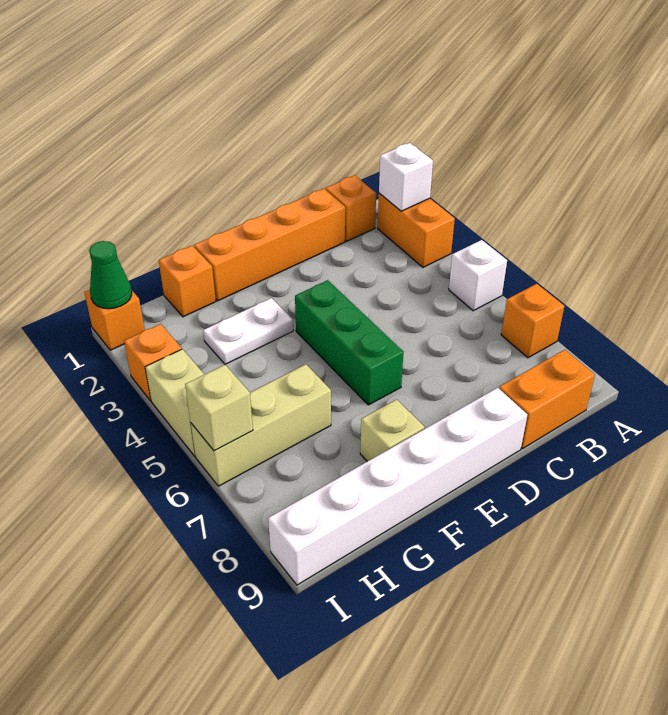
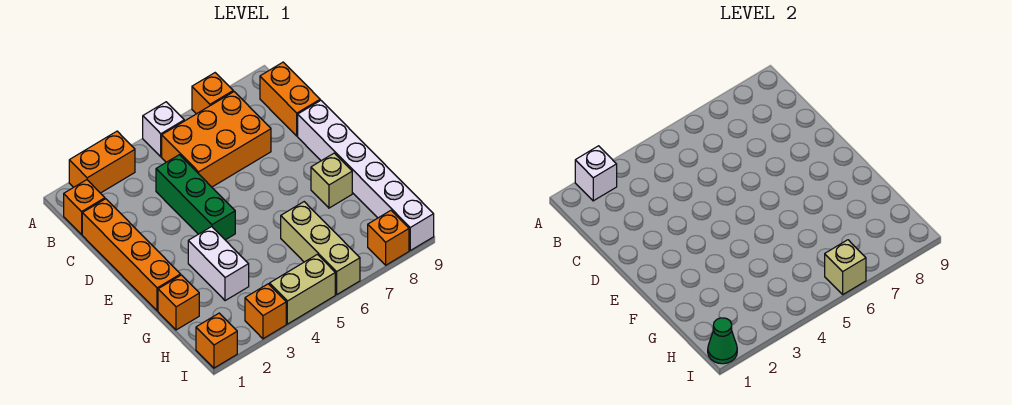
none -> orange 2x3 brick [162,92,271,187]
green 1x3 brick [295,280,403,405] -> green 1x3 brick turned to [156,155,235,240]
white 1x2 plate [203,298,293,364] -> white 1x2 brick [188,227,249,301]
none -> orange 1x1 brick [368,211,409,265]

